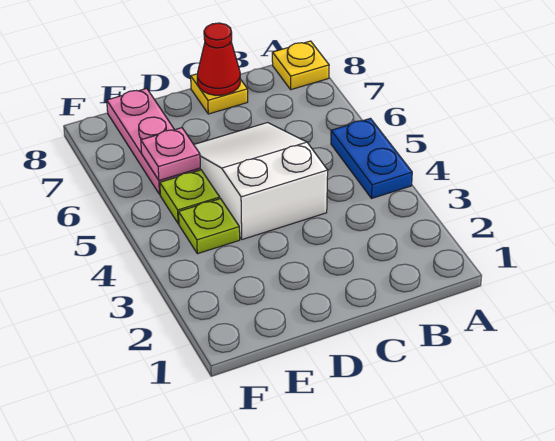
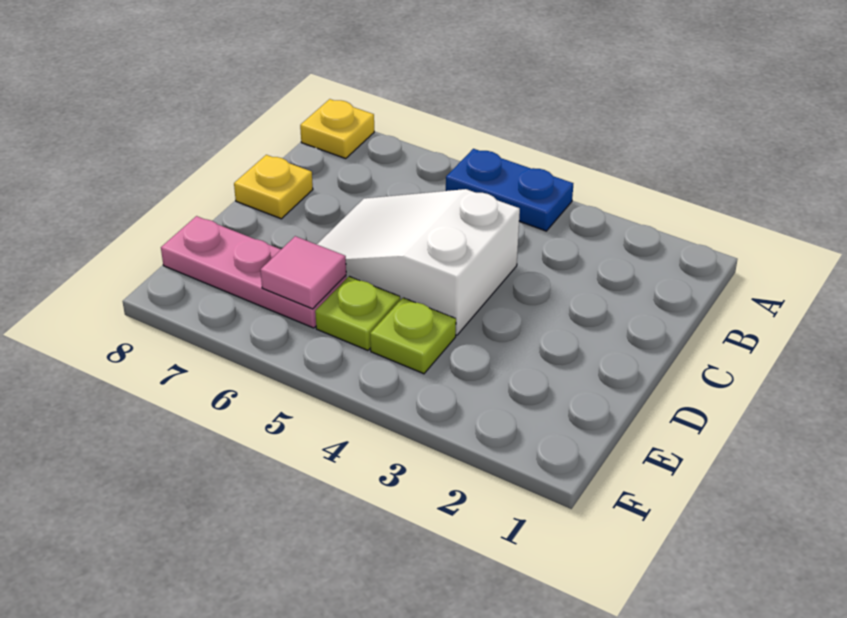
red 1x1 cone [197,23,240,95] -> none
pink 1x1 plate [141,128,200,180] -> pink 1x1 tile [261,236,346,309]

